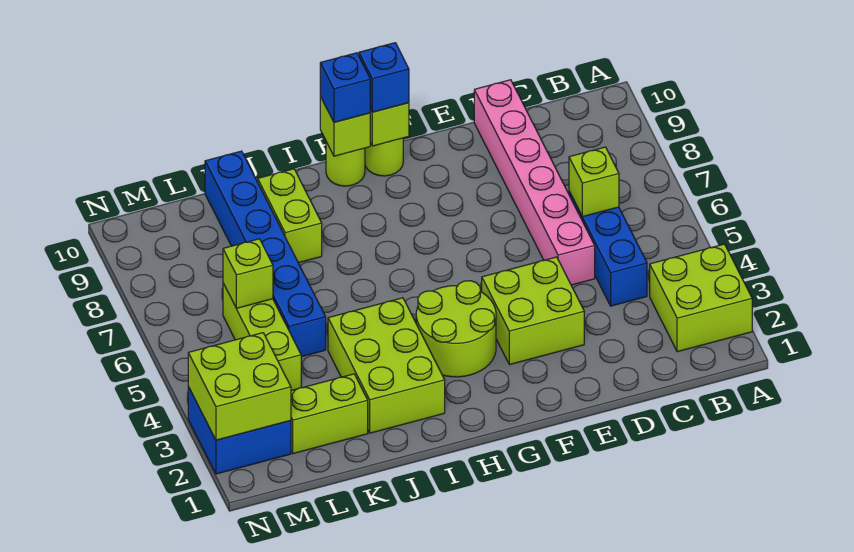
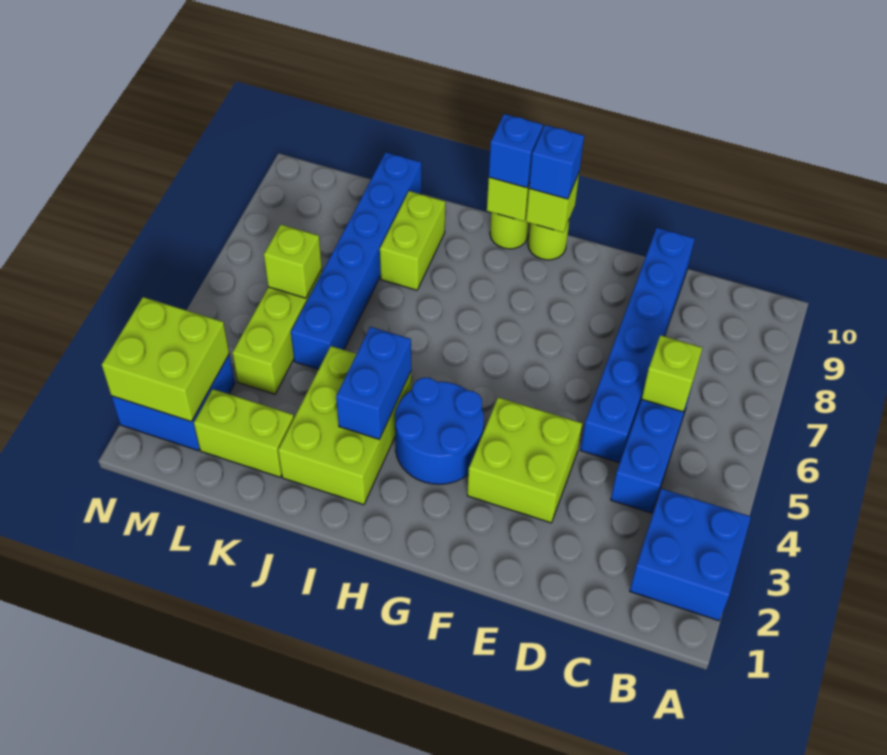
lime 2x2 brick [650,244,752,352] -> blue 2x2 brick [630,489,751,621]
pink 1x6 brick [474,80,595,285] -> blue 1x6 brick [580,228,695,463]
lime 2x2 round brick [416,281,496,377] -> blue 2x2 round brick [395,378,484,484]
none -> blue 1x2 brick [336,327,411,439]

